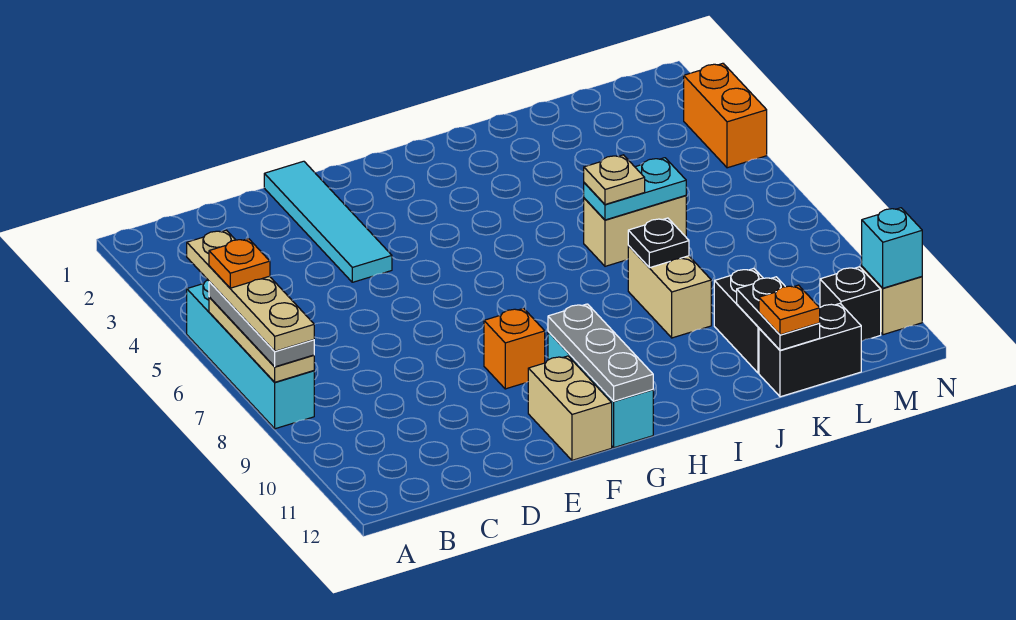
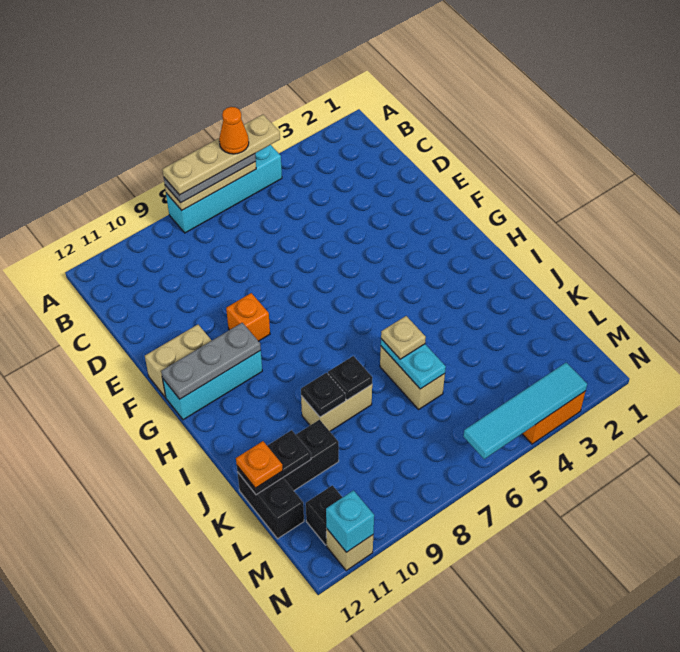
orange 1x1 plate [209,239,270,288] -> orange 1x1 cone [219,107,249,154]
cyan 1x4 tile [264,161,392,282] -> cyan 1x4 tile moved to [463,363,587,459]
none -> black 1x1 plate [301,373,346,417]

